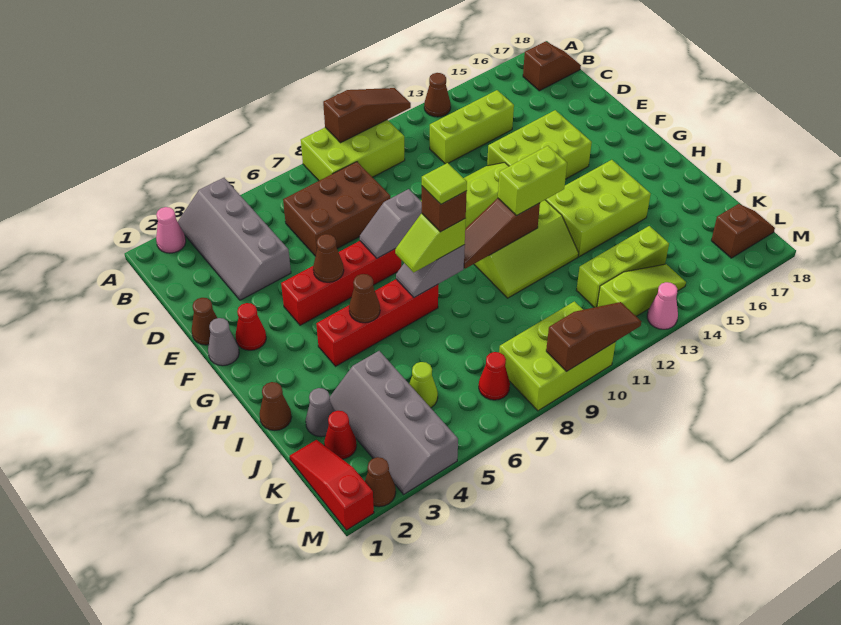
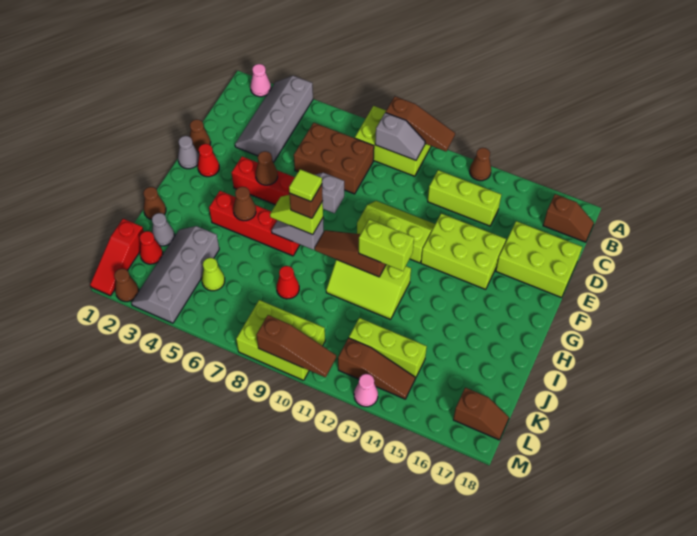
none -> grey 1x2 slope [375,112,425,160]
lime 2x3 brick [546,160,651,257] -> lime 2x3 brick moved to [496,221,582,298]
red 1x3 slope [290,440,374,530] -> red 1x3 slope turned to [90,219,144,296]
red 1x1 cone [479,352,510,400] -> red 1x1 cone moved to [277,266,299,299]
lime 1x3 slope [597,264,686,316] -> brown 1x3 slope [338,338,415,399]

